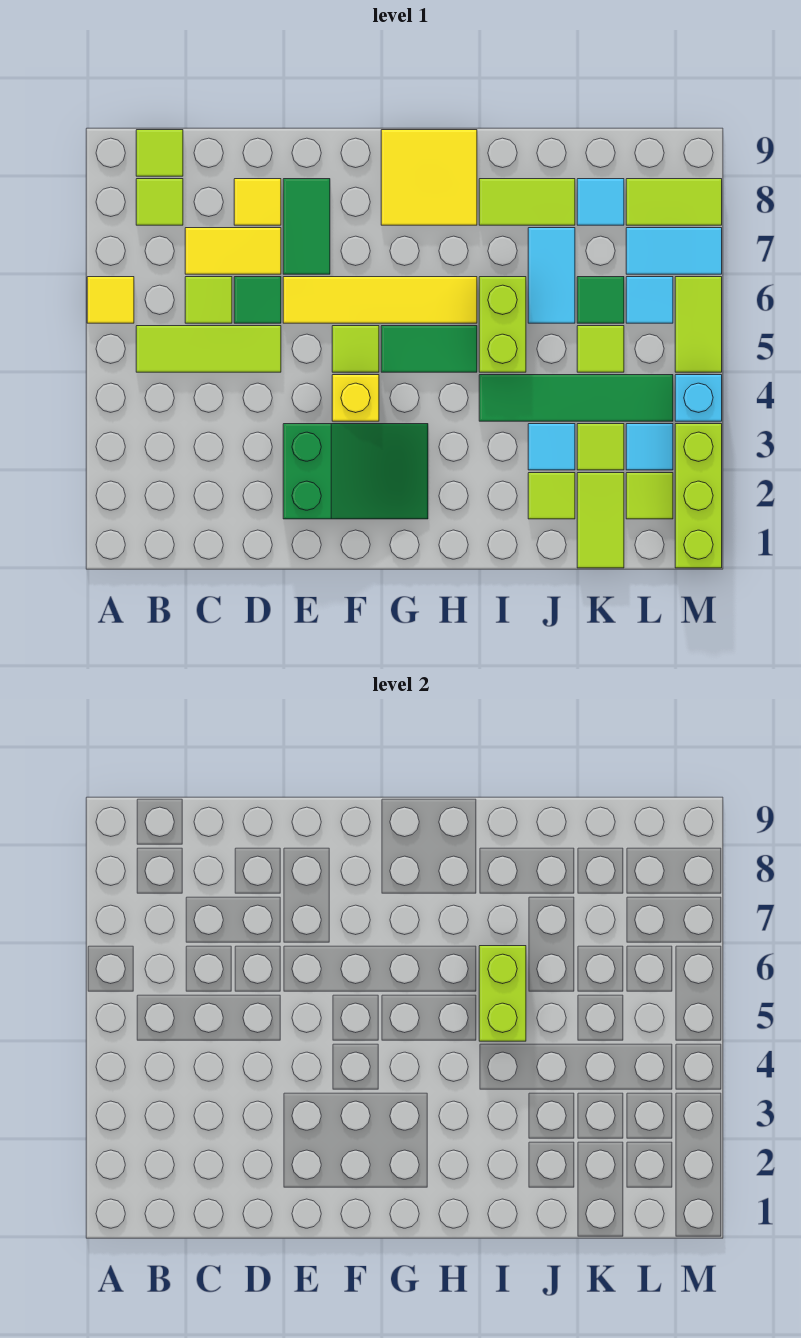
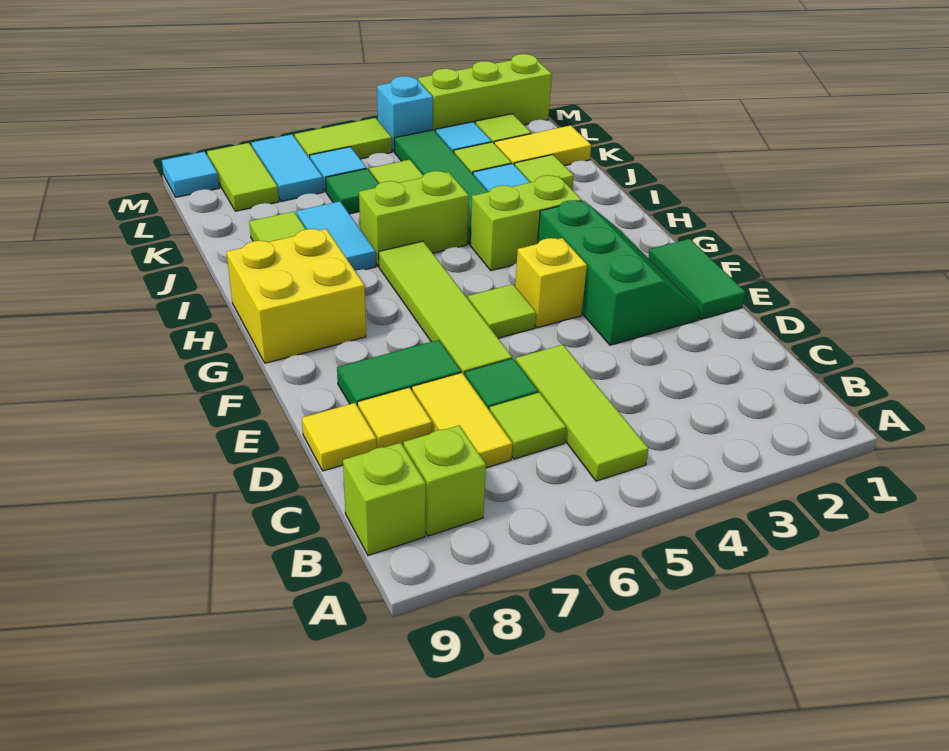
yellow 1x1 tile [87,277,134,323] -> yellow 1x1 tile moved to [302,403,377,471]
lime 1x1 tile [136,179,183,225] -> lime 1x1 brick [404,425,486,536]
lime 1x1 tile [136,130,183,176] -> lime 1x1 brick [343,443,426,556]
green 2x3 slope [283,424,428,519] -> green 2x3 slope turned to [538,200,700,345]
yellow 1x4 tile [283,277,477,323] -> lime 1x4 tile [379,241,512,376]
green 1x2 tile [381,326,477,372] -> green 1x2 tile moved to [648,239,745,319]
yellow 2x2 tile [381,130,477,225] -> yellow 2x2 brick [227,229,366,363]
lime 1x2 brick [479,946,526,1041] -> lime 1x2 brick moved to [470,175,581,271]
cyan 1x2 tile [528,228,575,323] -> cyan 1x2 tile turned to [296,201,376,271]
lime 1x2 tile [577,473,624,568] -> yellow 1x2 tile [494,125,591,166]
cyan 1x1 tile [577,179,624,225] -> cyan 1x1 tile moved to [162,152,219,197]

